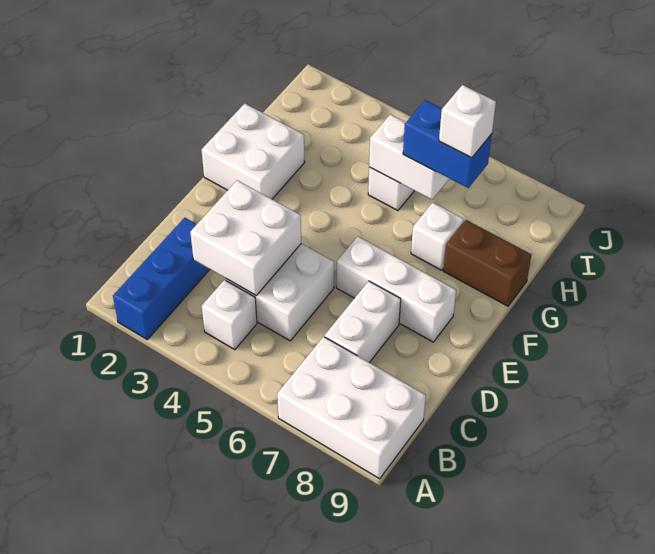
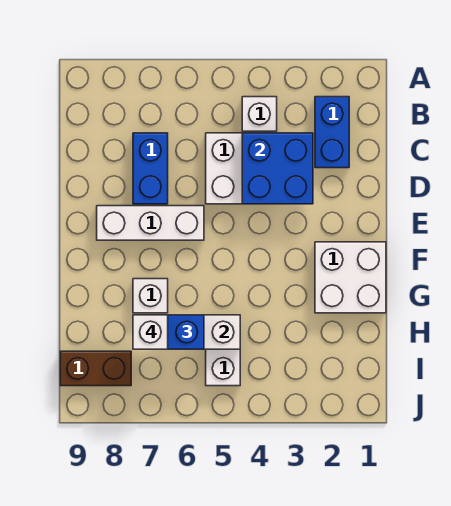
blue 1x3 brick [113,218,210,339] -> blue 1x2 brick [315,97,349,168]
white 2x3 brick [277,337,426,479] -> none
white 2x2 brick [190,180,301,295] -> blue 2x2 brick [242,133,313,204]
white 1x2 brick [325,281,401,363] -> blue 1x2 brick [133,133,168,204]
brown 1x2 brick [443,220,532,306] -> brown 1x2 brick moved to [60,351,131,386]

